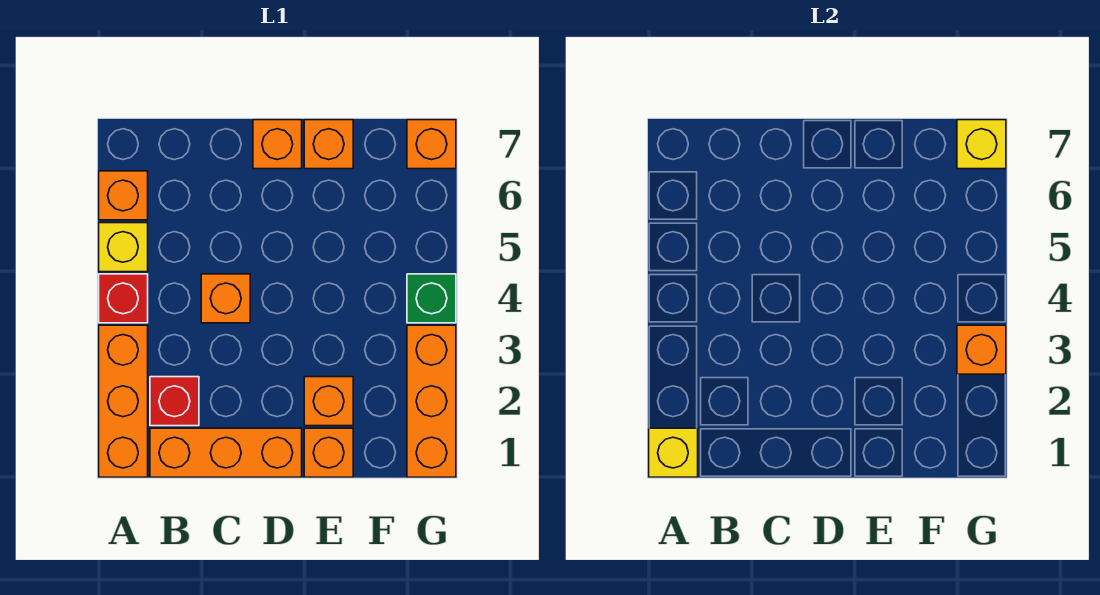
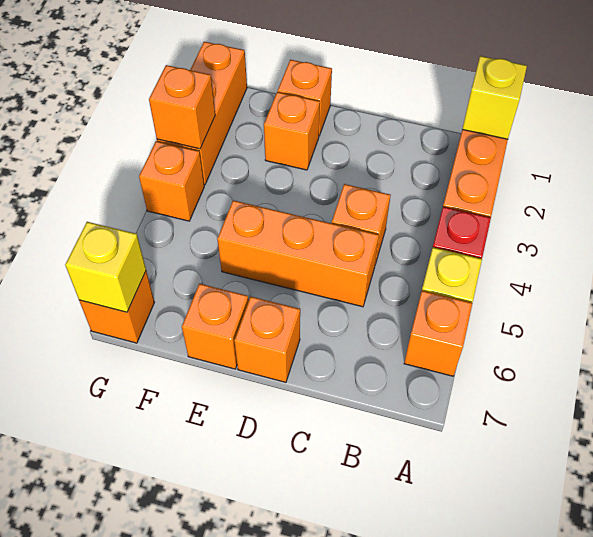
orange 1x3 brick [150,428,302,477] -> orange 1x3 brick moved to [217,200,379,307]
red 1x1 brick [150,377,199,426] -> none
green 1x1 brick [407,274,456,323] -> orange 1x1 brick [139,141,204,221]

